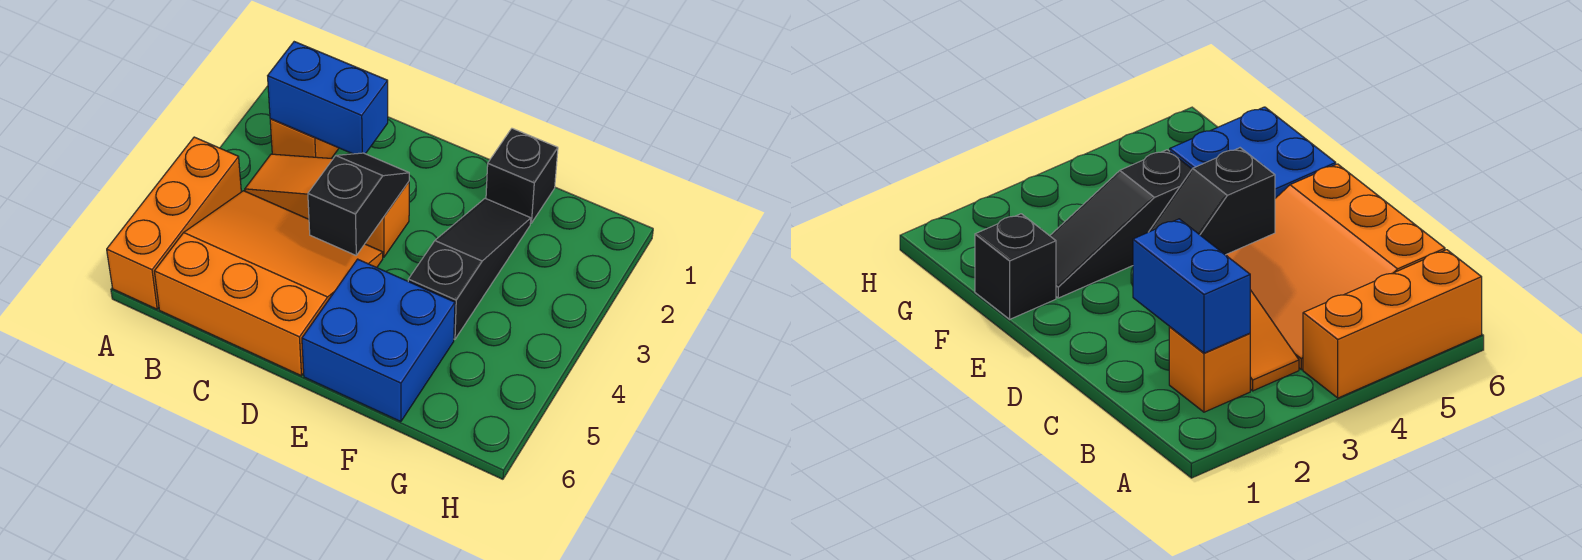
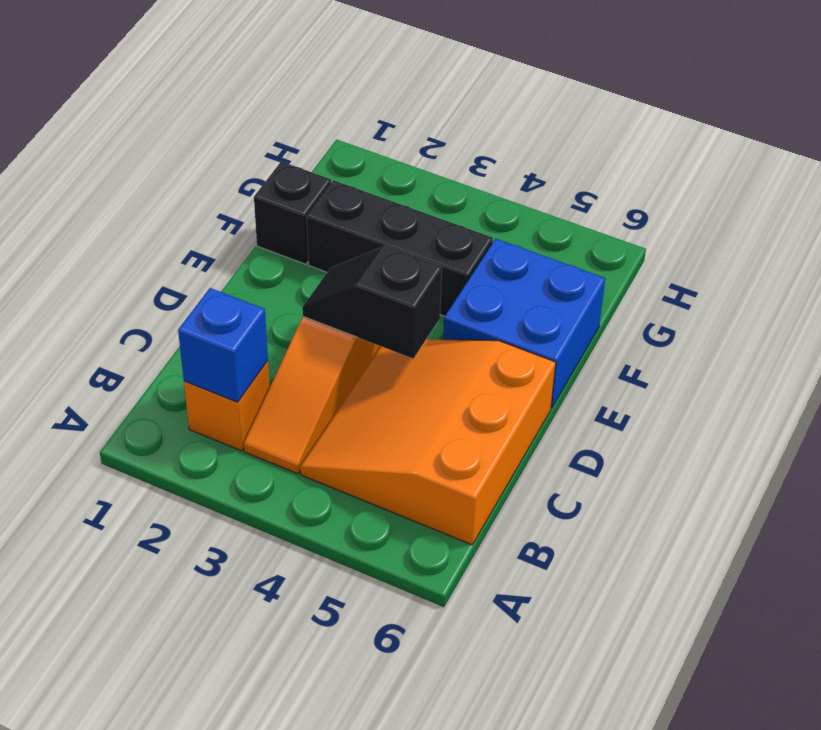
orange 1x3 brick [107,137,241,309] -> none
blue 1x2 brick [268,42,388,154] -> blue 1x1 brick [178,288,268,402]
black 1x3 slope [408,199,531,339] -> black 1x3 brick [307,180,493,316]

